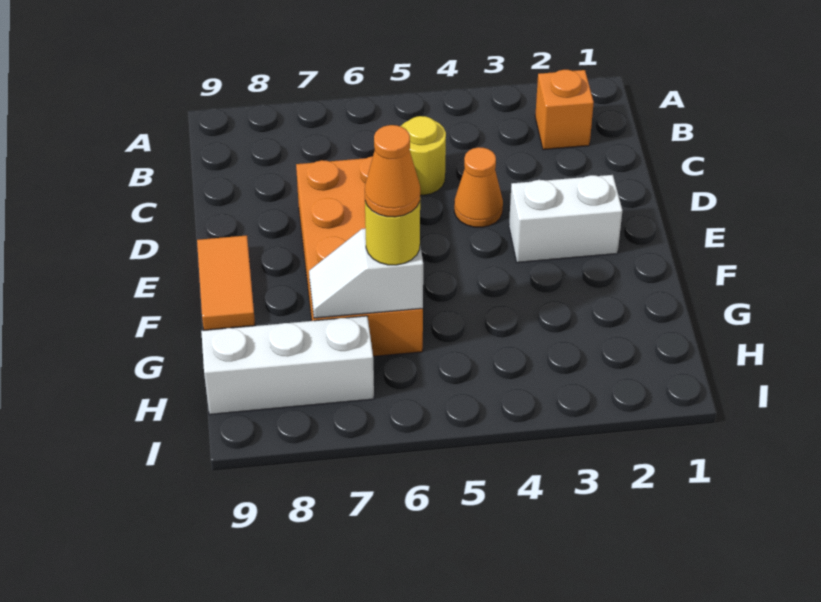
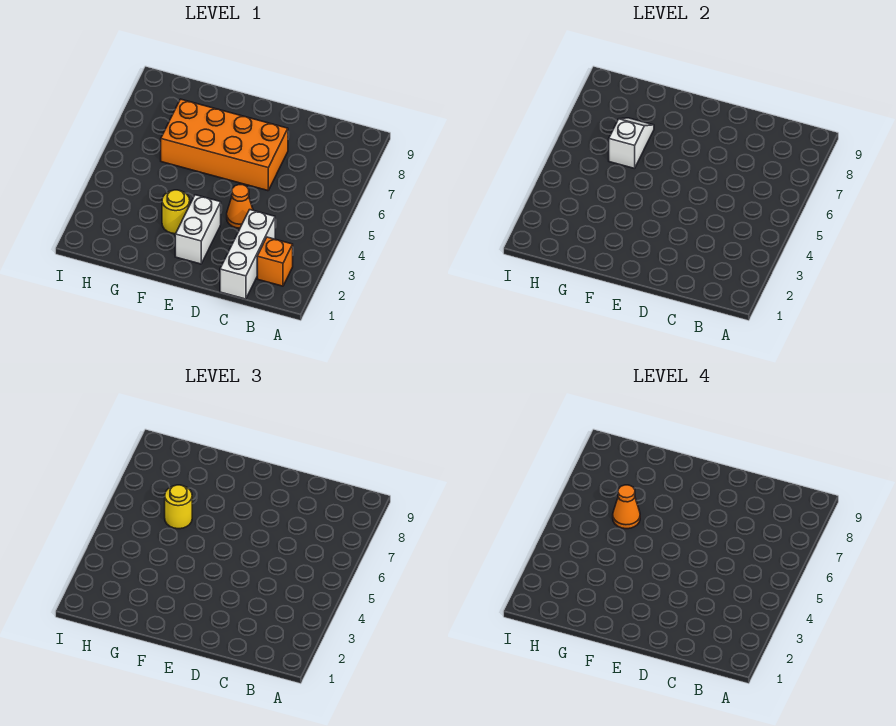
yellow 1x1 round brick [400,116,446,195] -> yellow 1x1 round brick moved to [162,190,190,234]
orange 1x2 tile [197,235,255,330] -> none
white 1x3 brick [201,316,374,415] -> white 1x3 brick moved to [220,210,275,299]

